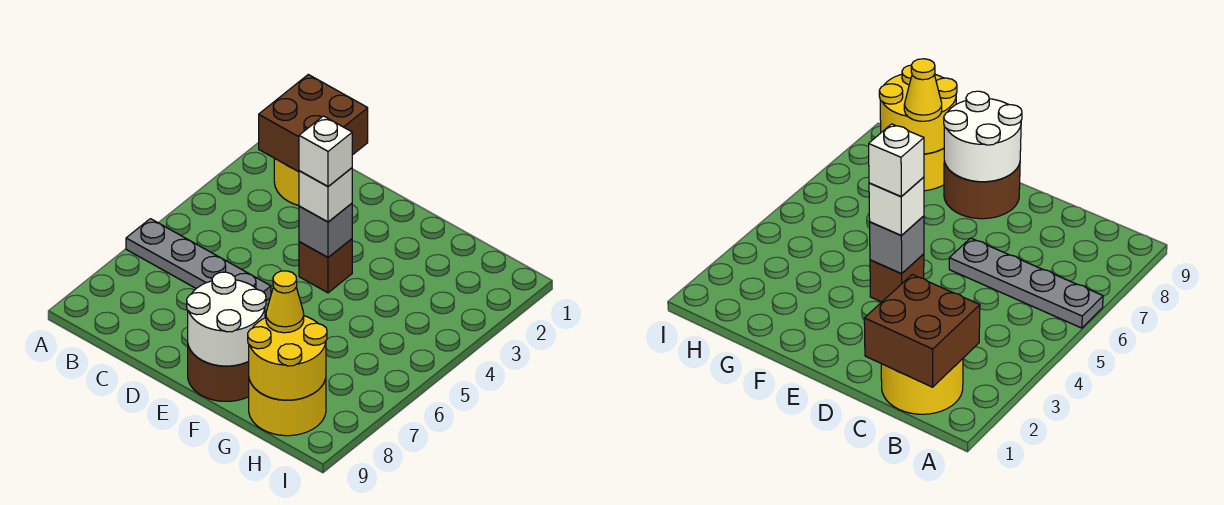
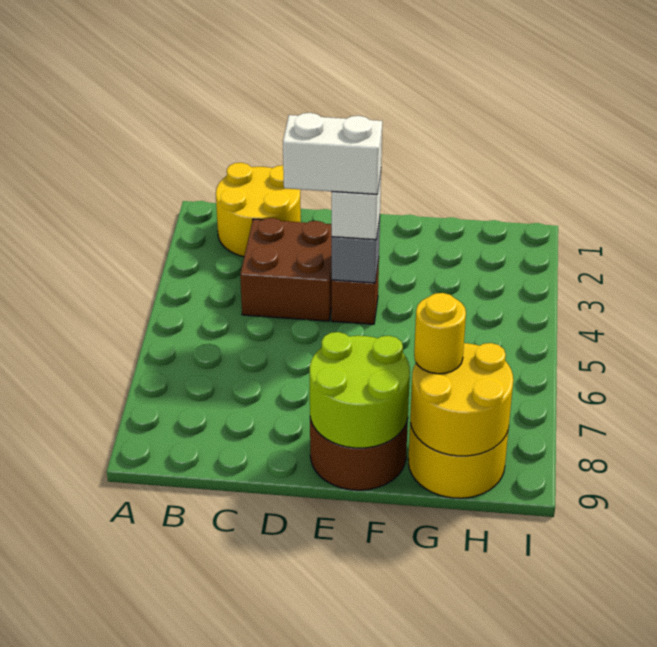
grey 1x4 plate [126,219,271,301] -> none
brown 2x2 brick [259,75,368,172] -> brown 2x2 brick moved to [240,218,332,321]
white 1x1 brick [299,116,352,186] -> white 1x2 brick [283,113,382,194]
white 2x2 round brick [187,272,266,366] -> lime 2x2 round brick [310,332,410,448]
yellow 1x1 cone [266,271,304,333] -> yellow 1x1 round brick [414,293,466,374]

